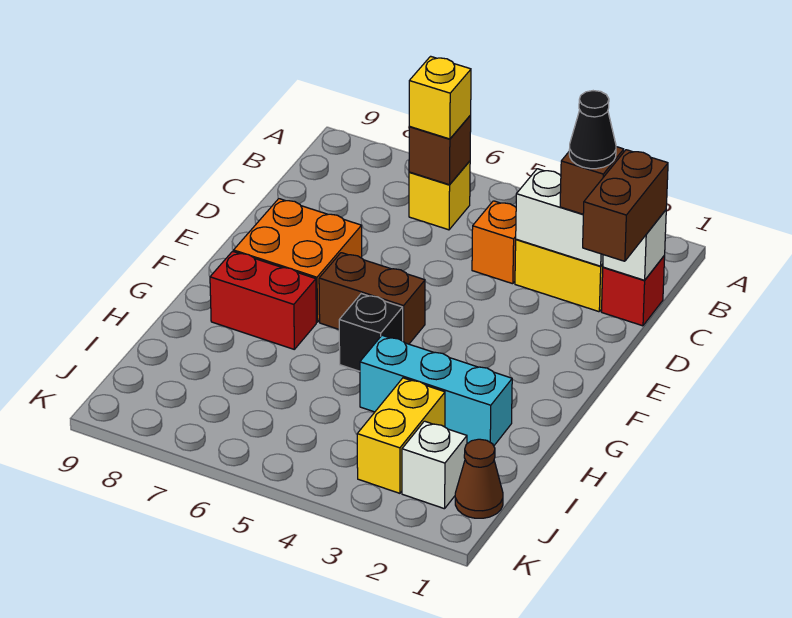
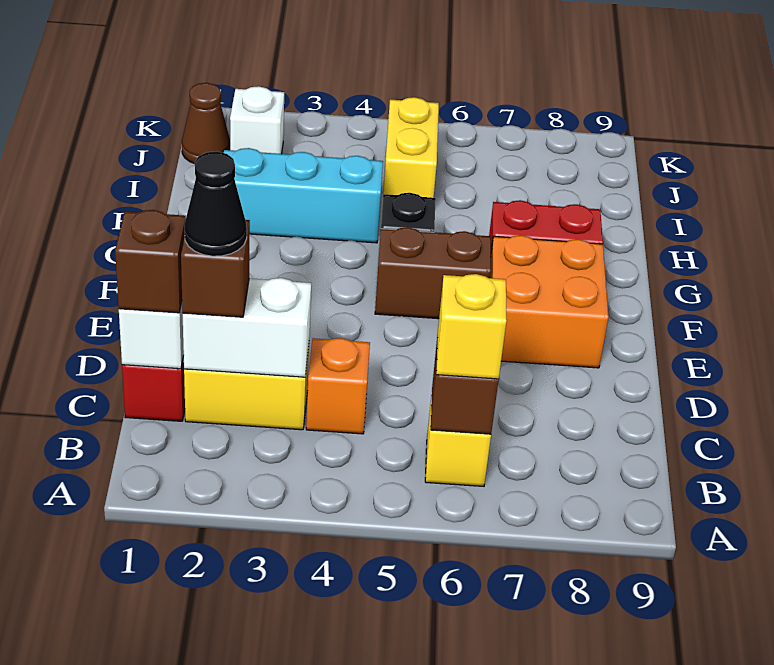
brown 1x2 brick [583,150,668,261] -> brown 1x1 brick [115,210,186,313]
yellow 1x2 brick [357,378,445,493] -> yellow 1x2 brick moved to [383,97,439,198]

